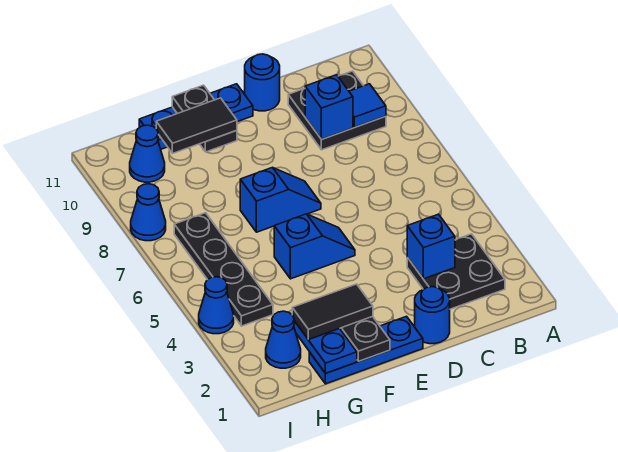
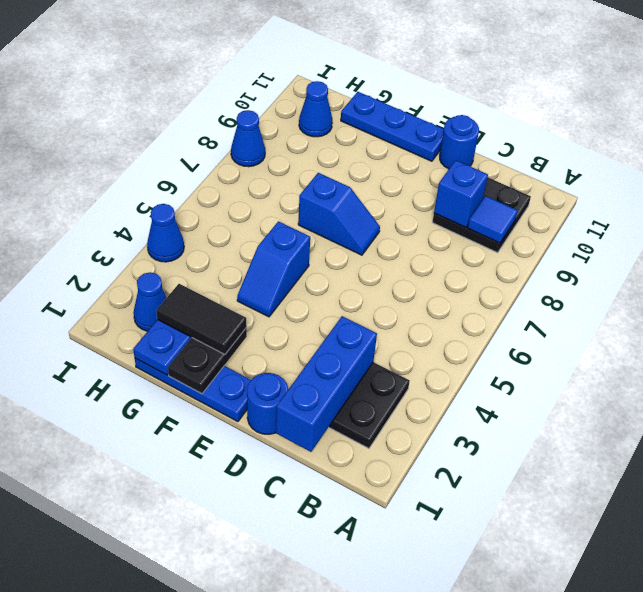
blue 1x1 brick [407,214,455,279] -> blue 1x3 brick [276,316,377,452]
blue 1x2 slope [274,214,355,279] -> blue 1x2 slope turned to [237,221,310,317]
black 1x2 plate [172,85,237,152] -> none
black 1x2 tile [156,98,237,153] -> none
black 1x4 plate [174,213,273,326] -> none

